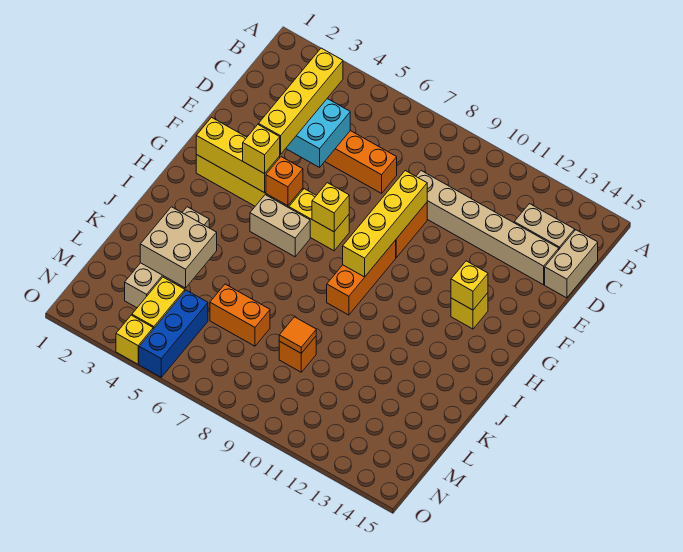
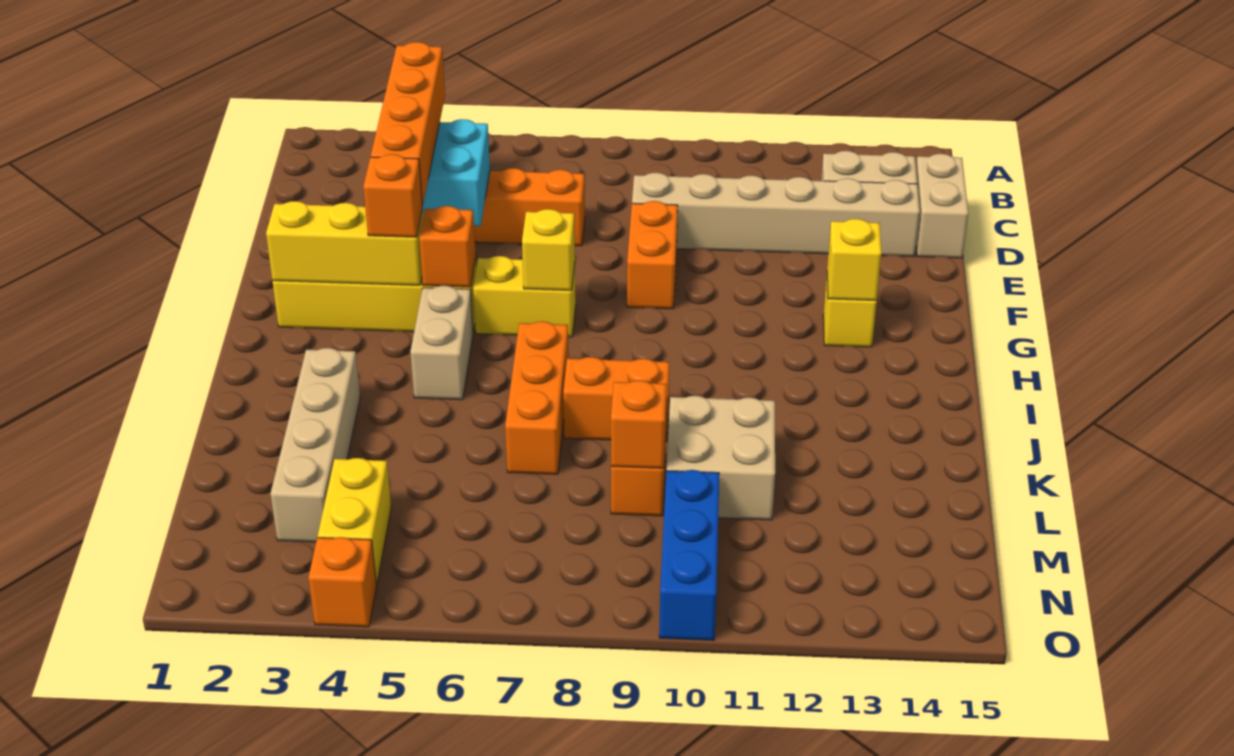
yellow 1x4 brick [259,48,343,154] -> orange 1x4 brick [371,42,445,206]
yellow 1x4 brick [343,171,427,277] -> none
yellow 1x1 brick [243,125,280,174] -> orange 1x1 brick [363,154,423,237]
orange 1x3 brick [327,240,396,315] -> orange 1x3 brick moved to [505,321,569,474]
tan 1x2 brick [250,195,310,257] -> tan 1x2 brick turned to [410,286,473,400]
tan 2x2 brick [140,207,217,288] -> tan 2x2 brick moved to [666,396,775,520]
orange 1x2 brick [210,284,270,346] -> orange 1x2 brick moved to [563,357,669,442]
orange 1x1 tile [279,317,316,353] -> orange 1x1 brick [611,380,667,468]
blue 1x3 brick [139,290,208,377] -> blue 1x3 brick moved to [659,470,719,640]
yellow 1x1 brick [116,315,153,364] -> orange 1x1 brick [309,537,377,627]

